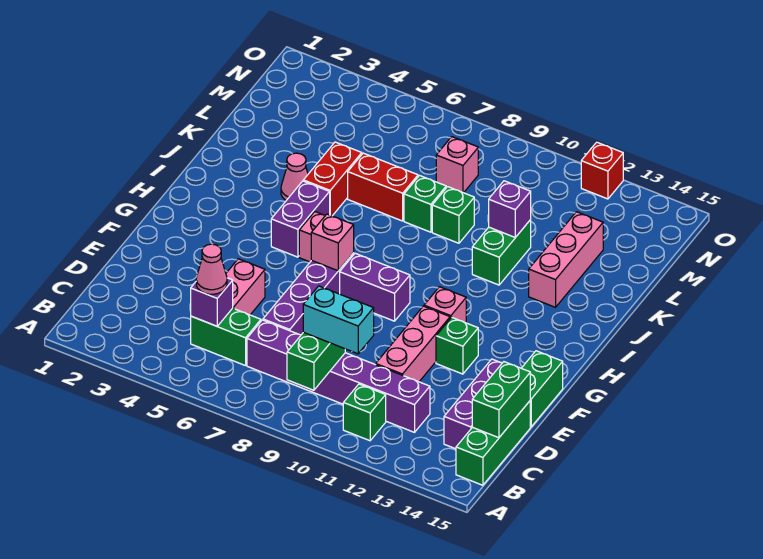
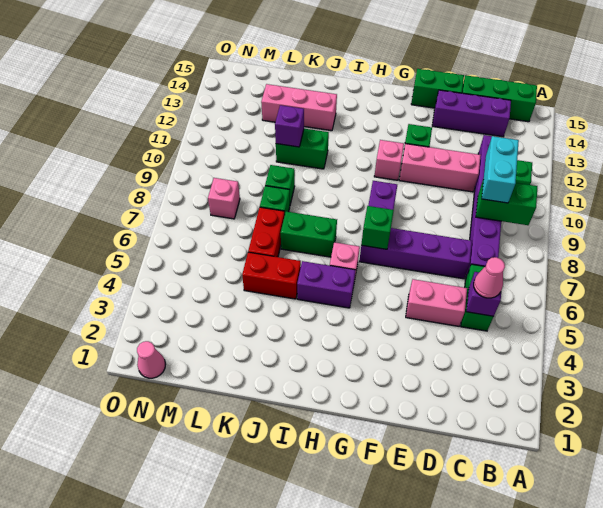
green 1x2 brick [472,362,530,438] -> green 1x2 brick moved to [281,211,337,257]
pink 1x1 brick [311,214,354,271] -> green 1x1 brick [361,206,394,249]
pink 1x1 cone [281,153,308,200] -> pink 1x1 cone moved to [137,341,166,378]
red 1x1 brick [581,142,623,199] -> none

